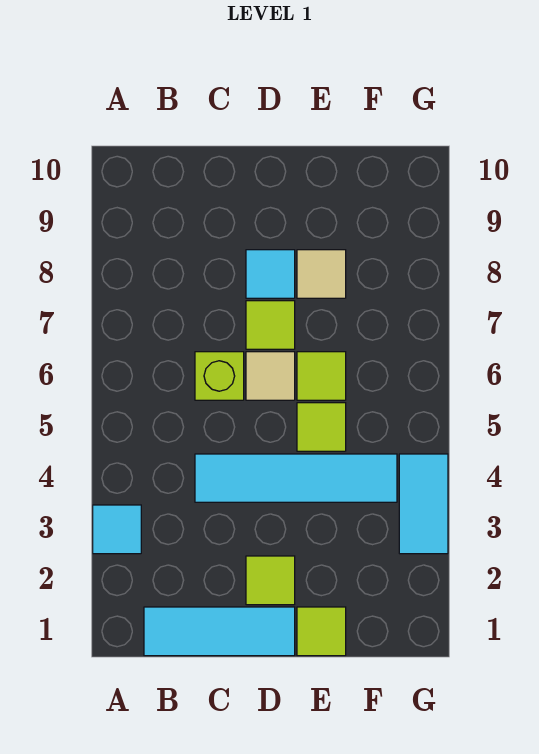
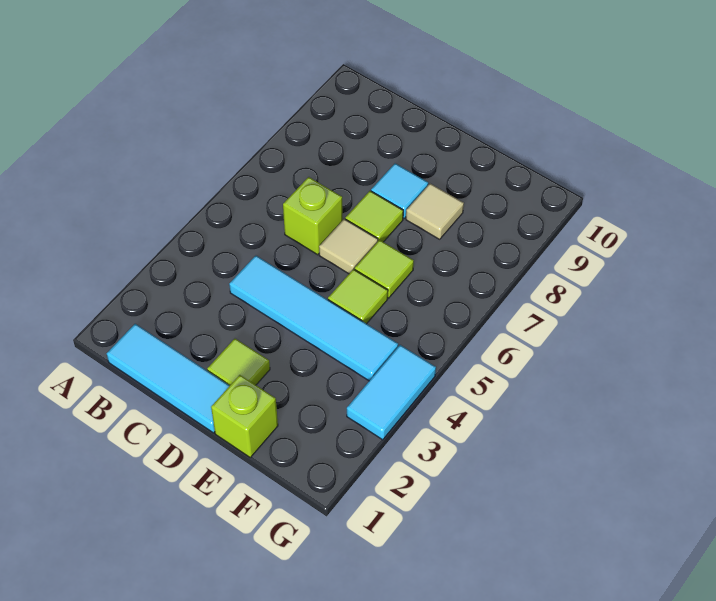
cyan 1x1 tile [93,505,141,554] -> none
lime 1x1 tile [297,607,346,656] -> lime 1x1 brick [211,375,278,457]

